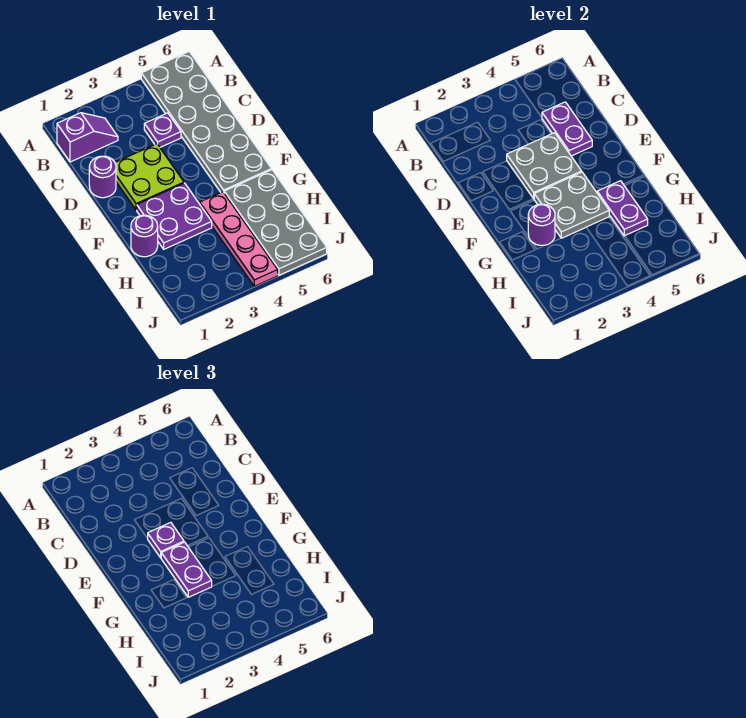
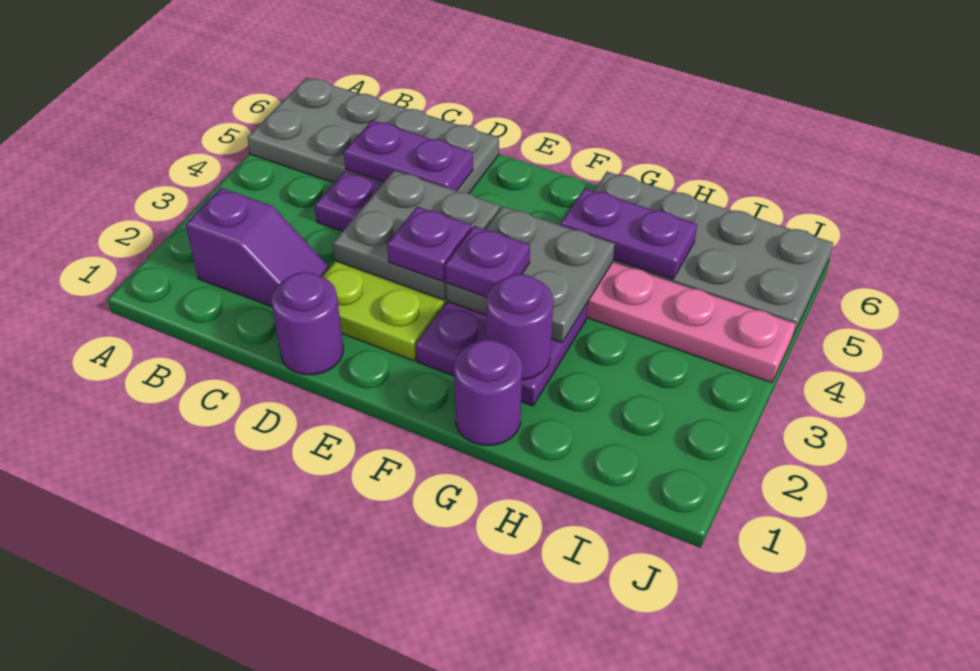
grey 2x6 plate [141,52,272,192] -> grey 2x4 plate [247,77,499,193]
purple 1x2 slope [57,113,118,162] -> purple 1x2 slope turned to [185,188,330,307]
purple 1x2 plate [161,542,212,597] -> purple 1x1 plate [445,226,530,297]

